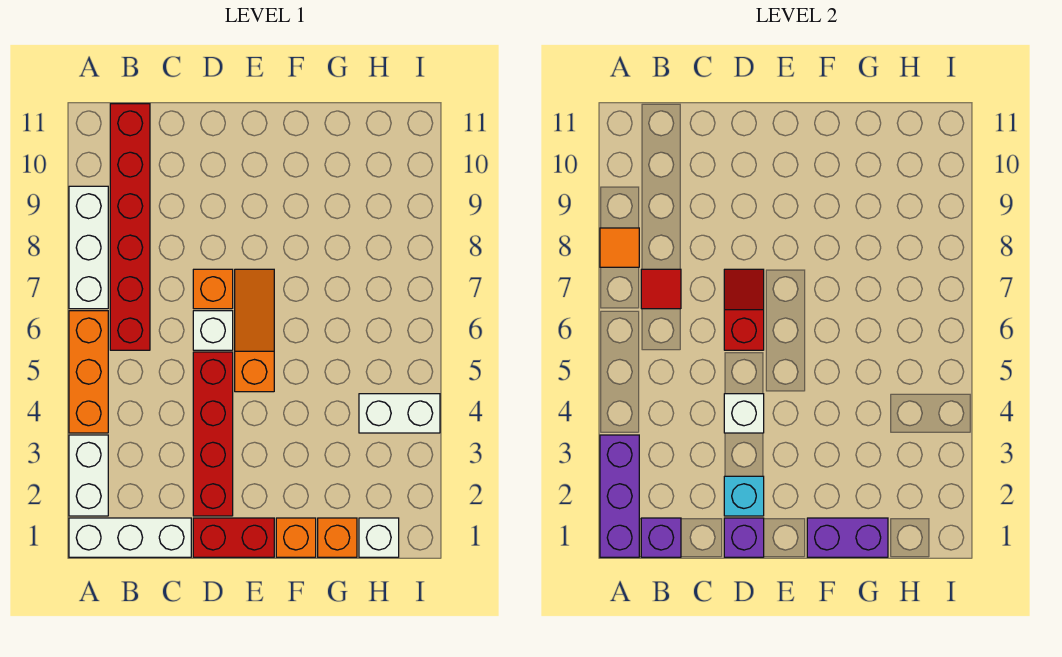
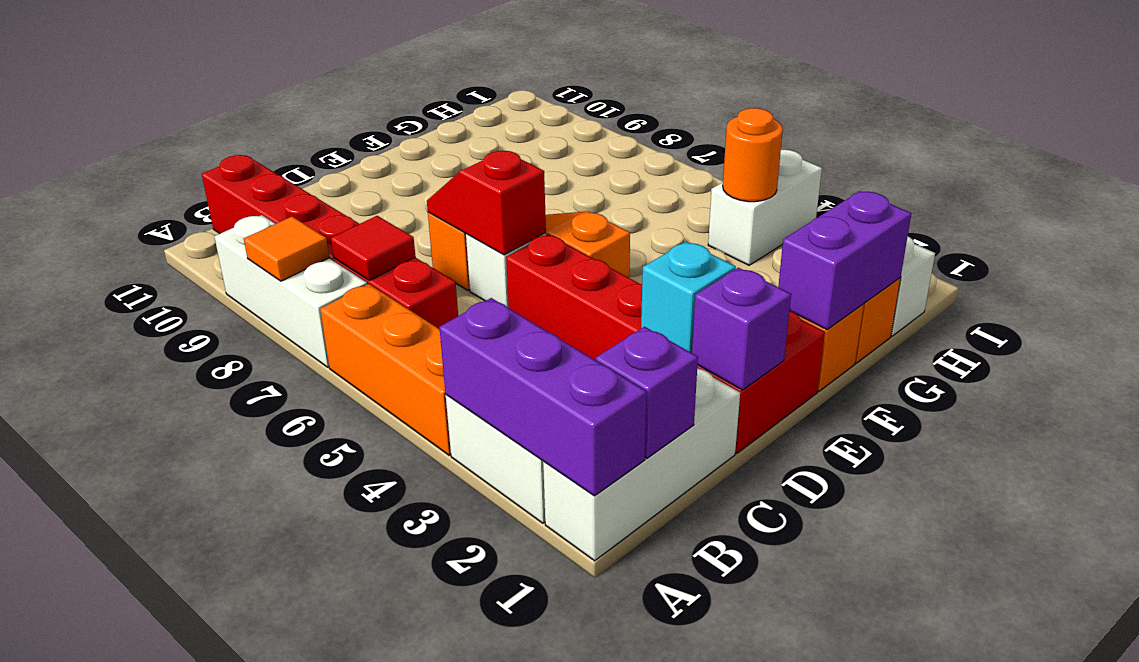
white 1x1 brick [724,394,764,433] -> none
none -> orange 1x1 round brick [723,108,783,202]

